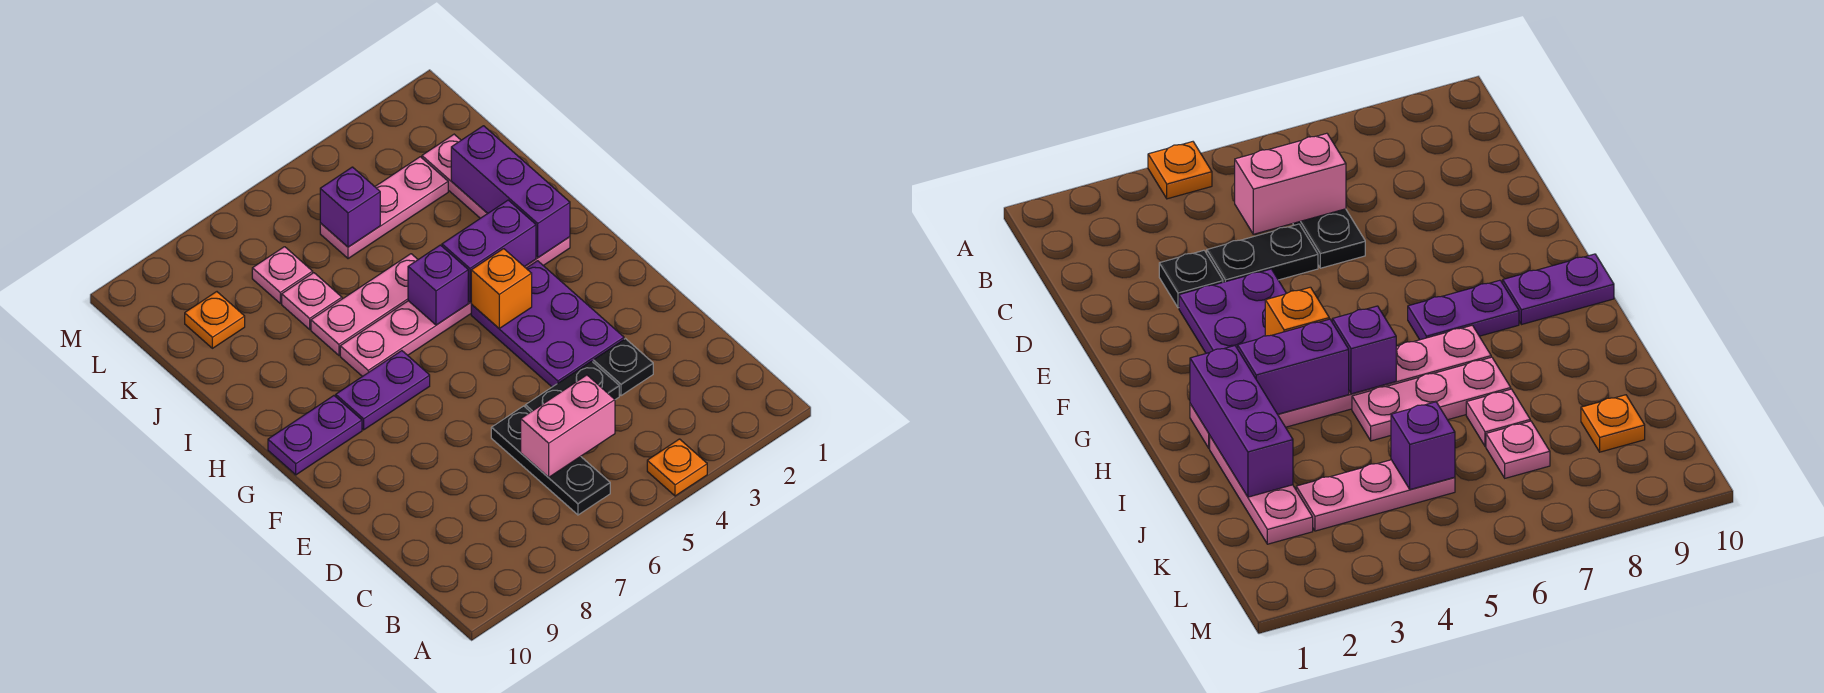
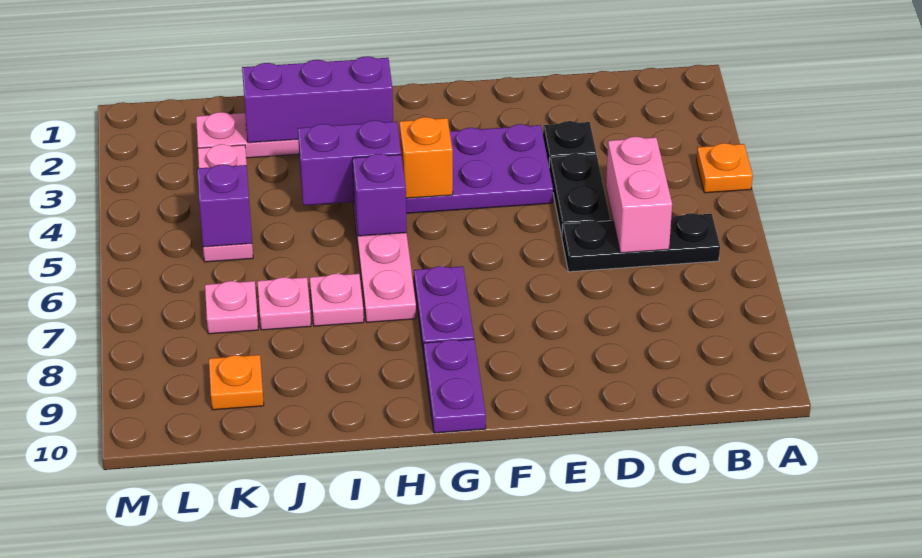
purple 1x2 brick [442,200,536,303] -> purple 1x2 brick turned to [298,121,401,205]
pink 1x3 plate [311,254,418,355] -> pink 1x1 plate [310,274,364,326]

